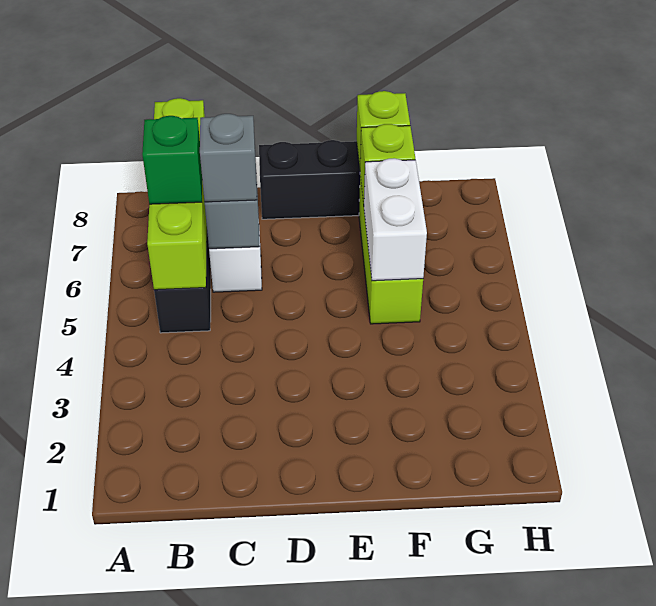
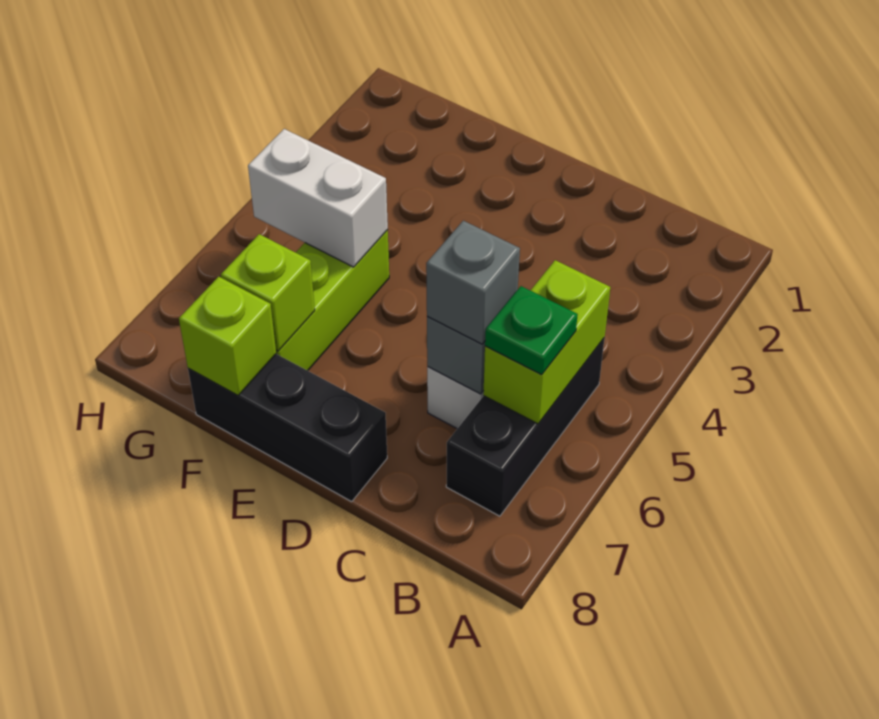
lime 1x4 brick [147,98,207,290] -> lime 1x2 brick [483,260,610,424]
green 1x1 brick [142,116,202,204] -> green 1x1 plate [485,286,578,375]
white 1x2 brick [364,158,427,281] -> white 1x2 brick turned to [248,129,388,267]

